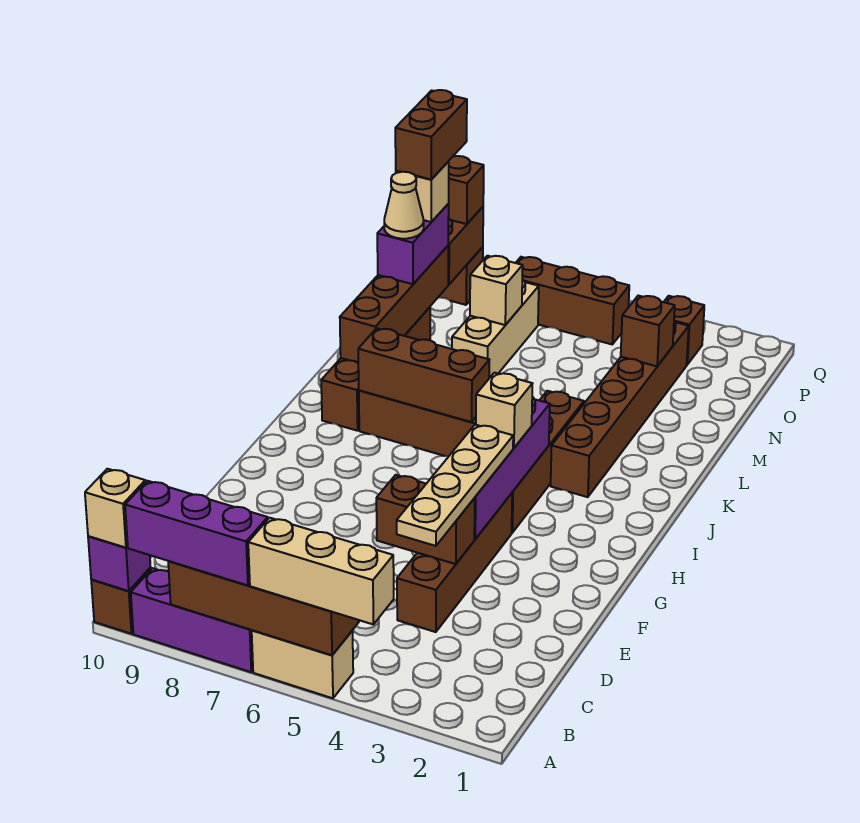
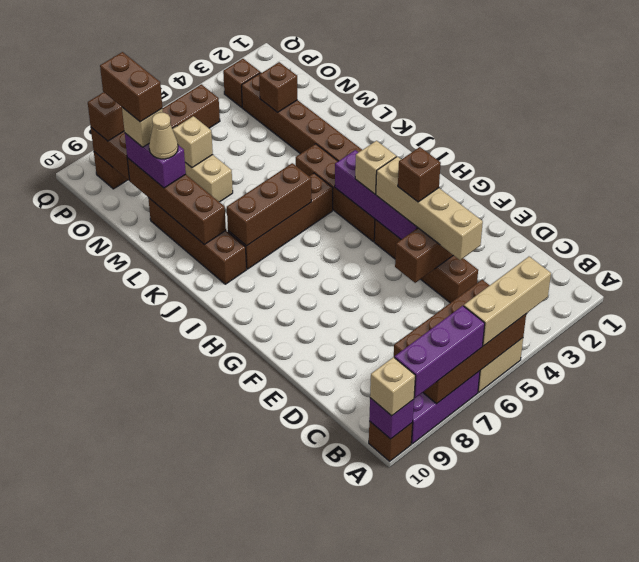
tan 1x4 plate [397,425,513,546] -> tan 1x4 brick [376,156,483,260]
none -> brown 1x1 brick [398,147,441,202]

